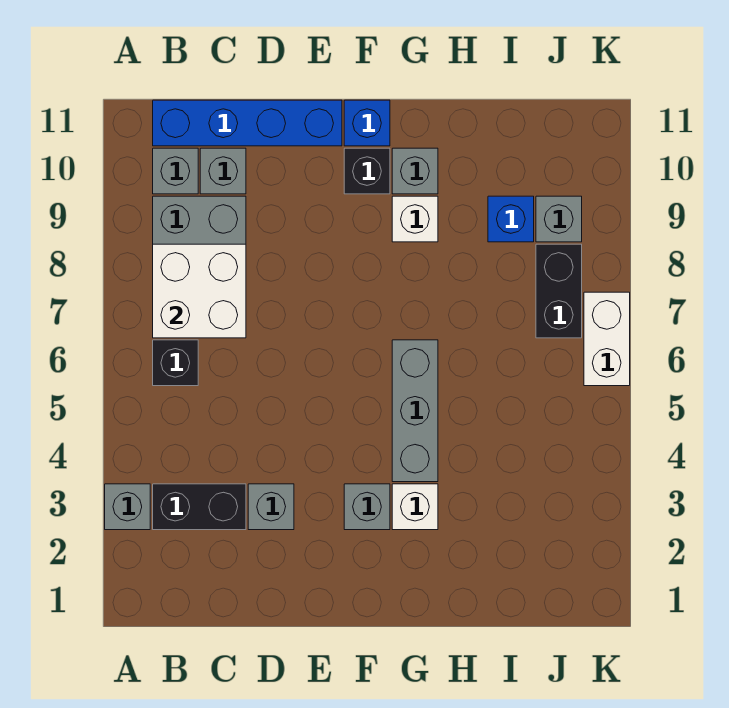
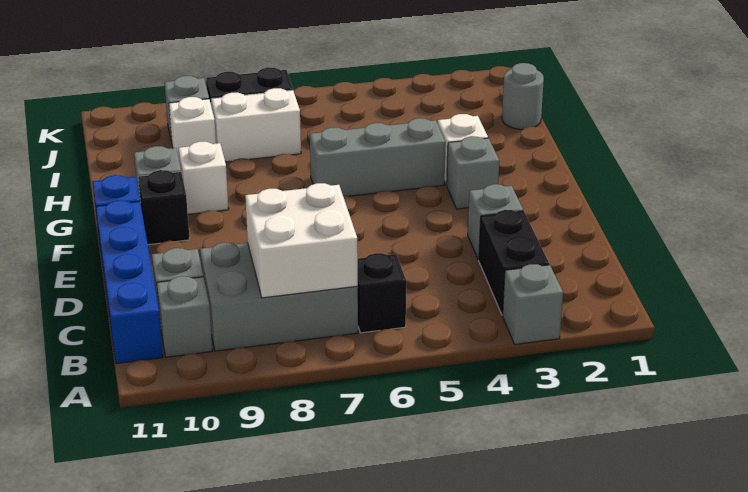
none -> grey 1x1 round brick [502,63,544,129]
blue 1x1 brick [488,196,534,242] -> white 1x1 brick [169,97,216,163]
white 1x2 brick [584,292,630,386] -> white 1x2 brick moved to [211,88,301,162]

